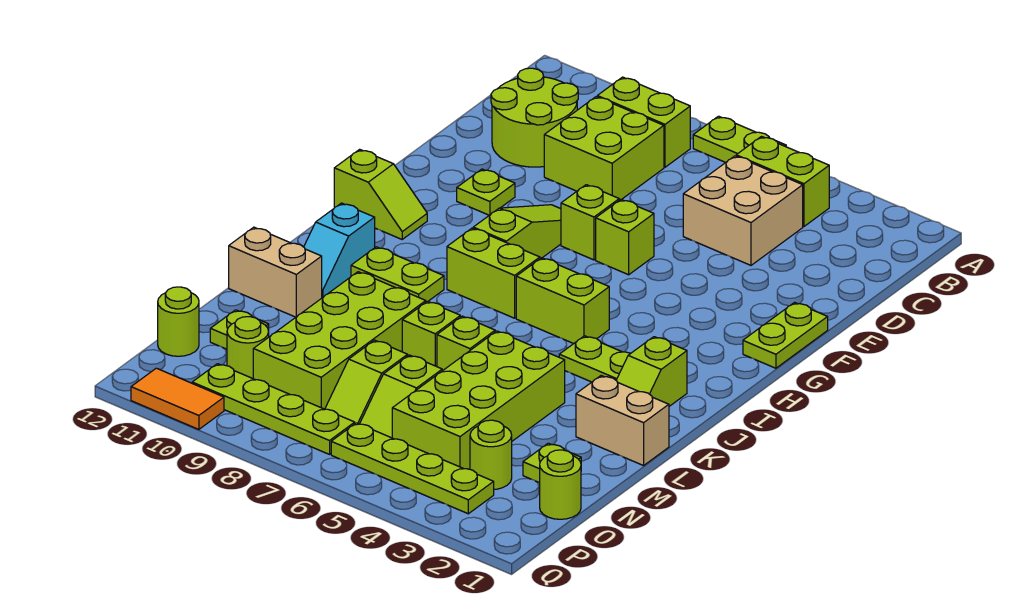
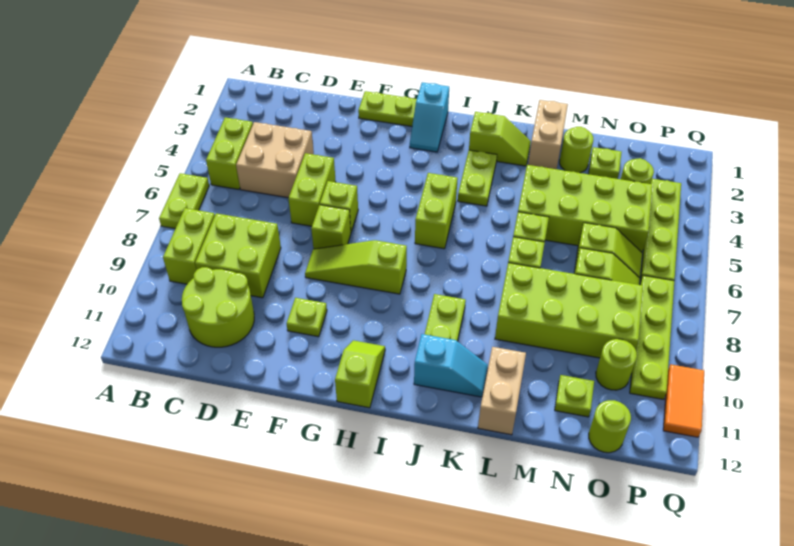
none -> cyan 1x2 slope [410,82,449,152]
lime 1x2 brick [447,228,540,318] -> lime 1x2 brick moved to [288,153,336,226]
lime 1x1 round brick [540,450,581,519] -> lime 1x1 round brick moved to [560,127,593,173]

